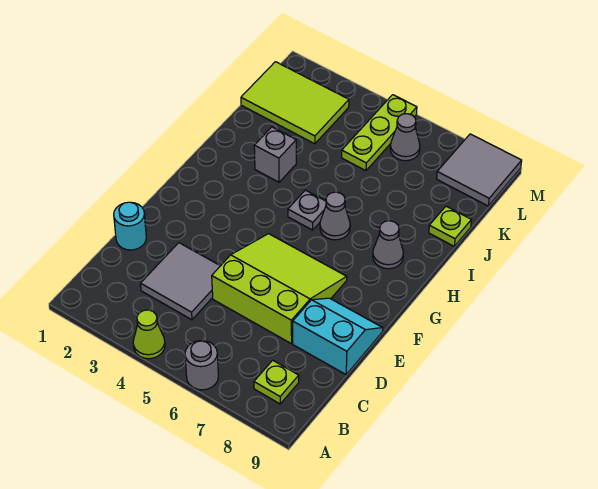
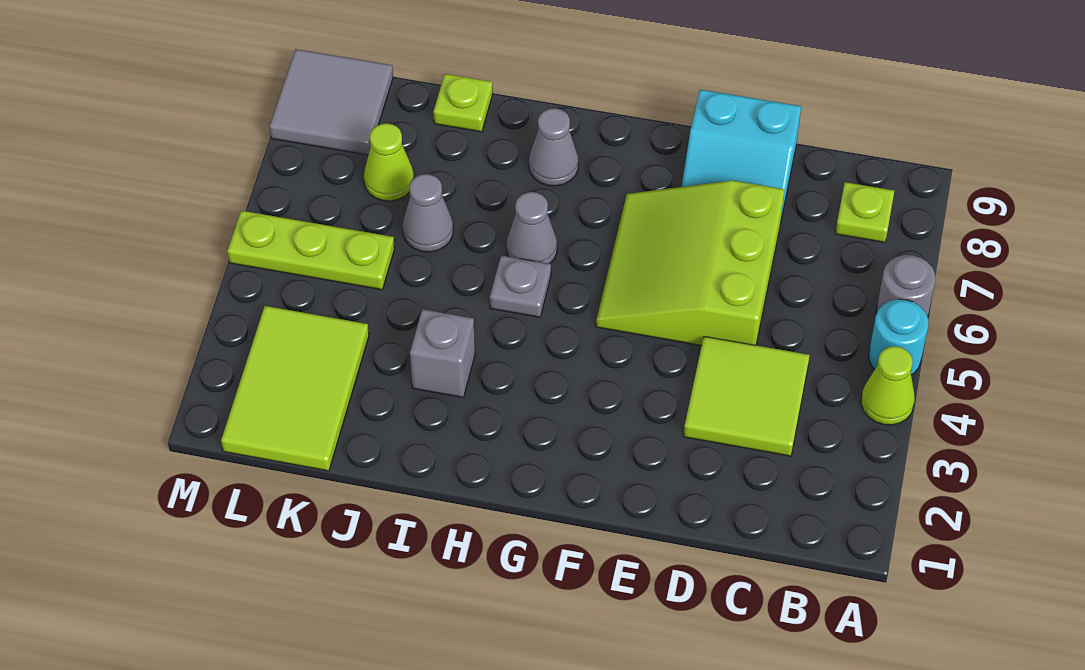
grey 2x2 tile [141,243,220,320] -> lime 2x2 tile [684,336,810,456]
cyan 1x1 round brick [114,202,146,250] -> cyan 1x1 round brick moved to [869,299,928,375]
cyan 2x2 slope [293,298,383,374] -> cyan 2x2 slope turned to [681,90,801,219]
none -> lime 1x1 cone [364,123,414,201]
grey 1x1 cone [390,114,420,161] -> grey 1x1 cone moved to [403,174,453,252]

